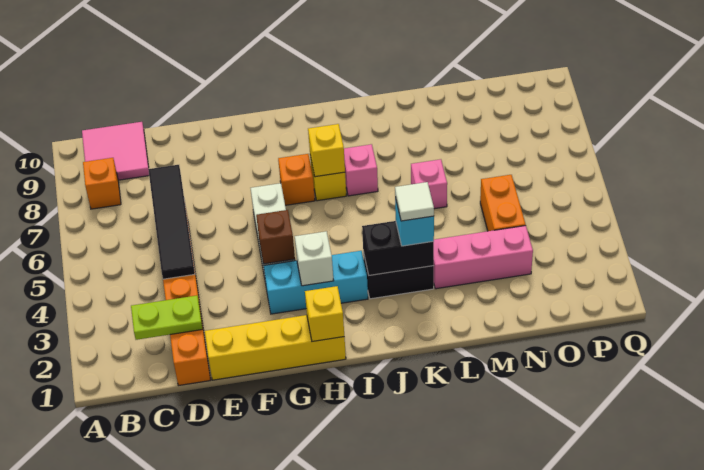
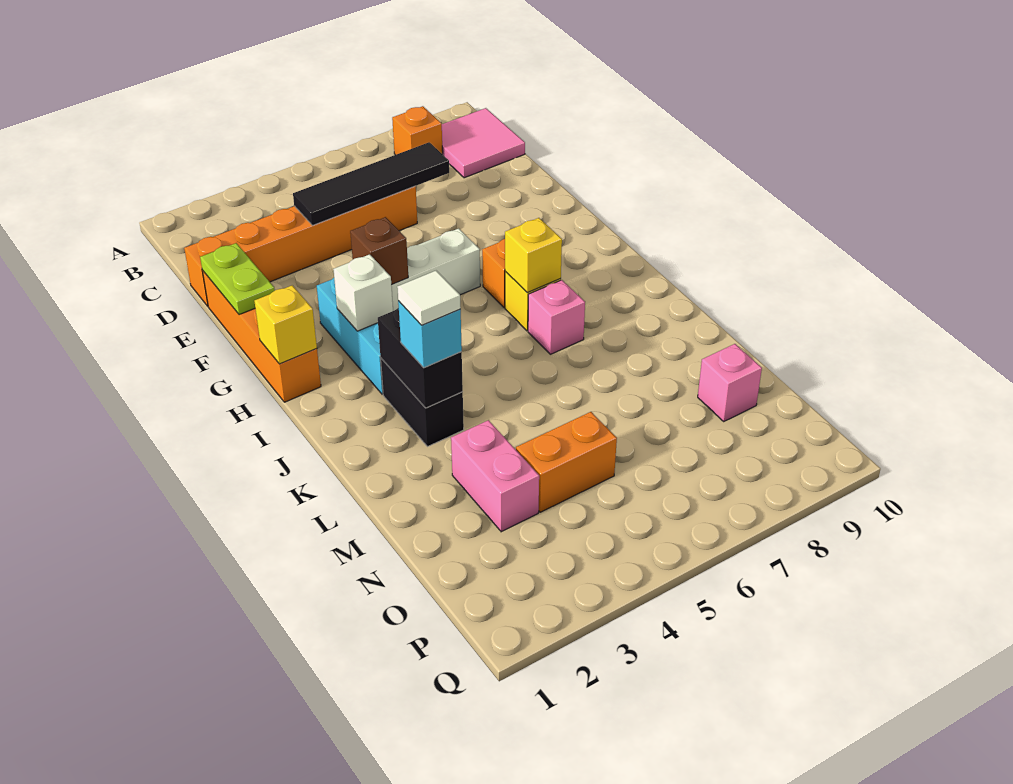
lime 1x2 plate [131,296,203,340] -> lime 1x2 plate moved to [200,243,275,315]
yellow 1x4 brick [205,315,346,380] -> orange 1x4 brick [202,270,321,402]
pink 1x3 brick [433,226,533,289] -> pink 1x2 brick [451,420,539,532]
pink 1x1 brick [411,159,447,209] -> pink 1x1 brick moved to [698,344,762,421]

